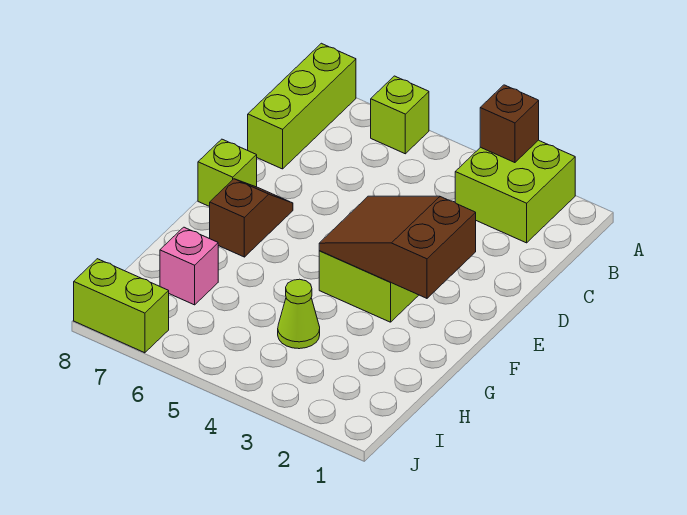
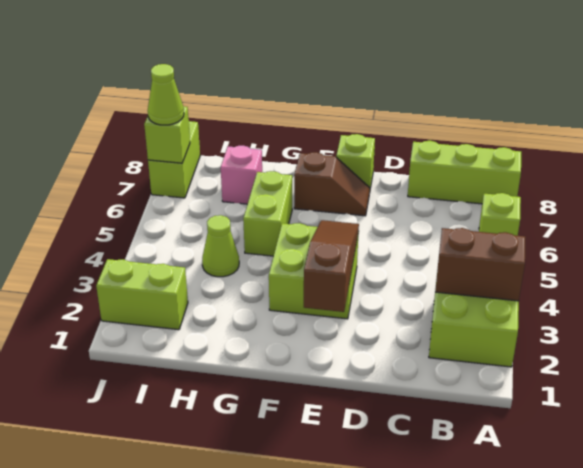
brown 1x1 brick [480,85,539,163] -> brown 1x2 brick [435,228,525,301]
brown 2x3 slope [319,196,476,298] -> brown 1x3 slope [304,220,359,312]
none -> lime 1x2 brick [243,171,292,256]
none -> lime 1x2 brick [96,259,188,330]
none -> lime 1x1 brick [144,106,190,163]
none -> lime 1x1 cone [148,64,184,125]

